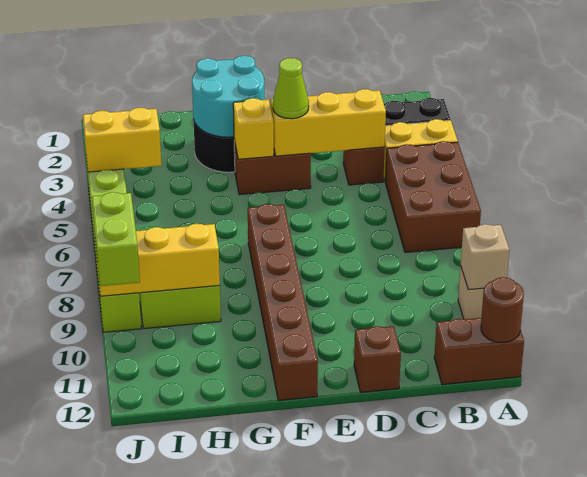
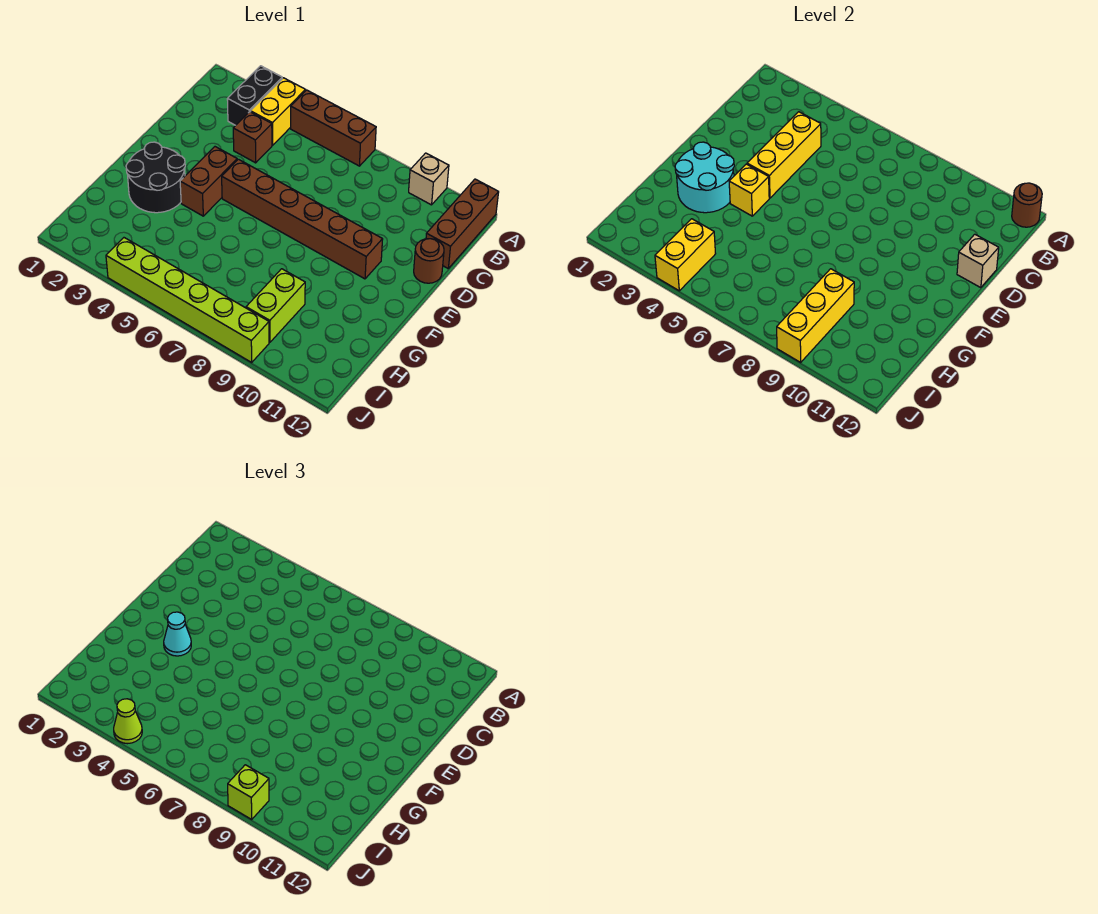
brown 2x3 brick [385,141,481,252] -> brown 1x3 brick [291,90,376,166]
tan 1x1 brick [461,224,509,290] -> tan 1x1 brick moved to [957,234,999,288]
brown 1x2 brick [434,318,524,385] -> brown 1x3 brick [426,179,499,268]
brown 1x1 brick [354,326,401,392] -> brown 1x1 round brick [414,239,444,283]
lime 1x1 cone [273,58,309,119] -> lime 1x1 cone moved to [114,699,142,744]
none -> cyan 1x1 cone [164,612,191,656]
brown 1x6 brick [248,204,318,400] -> brown 1x6 brick moved to [222,159,383,279]
lime 1x2 brick [92,192,140,286] -> lime 1x1 brick [228,765,269,819]

